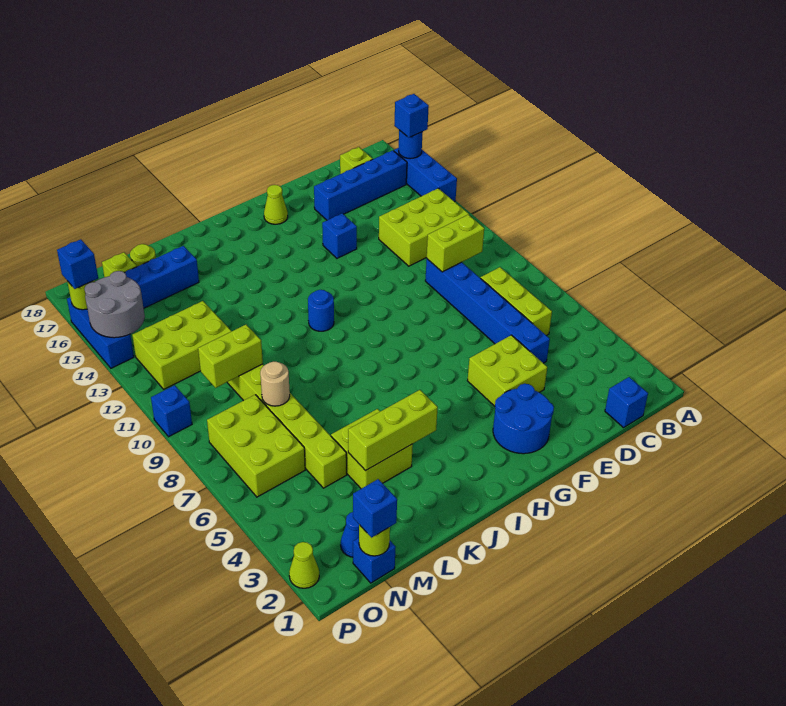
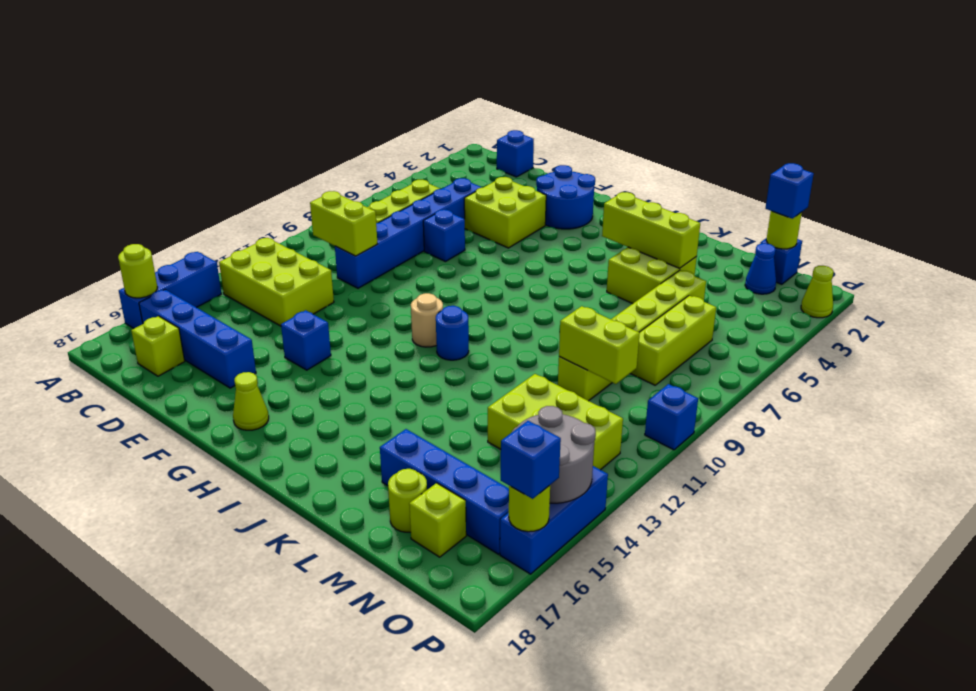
blue 1x1 round brick [399,130,423,159] -> lime 1x1 round brick [118,244,158,298]
blue 1x1 brick [394,94,429,137] -> blue 1x1 brick moved to [423,210,465,262]
tan 1x1 round brick [260,361,290,406] -> tan 1x1 round brick moved to [411,293,443,347]
lime 2x3 brick [207,395,305,497] -> lime 1x3 brick [630,296,716,385]

